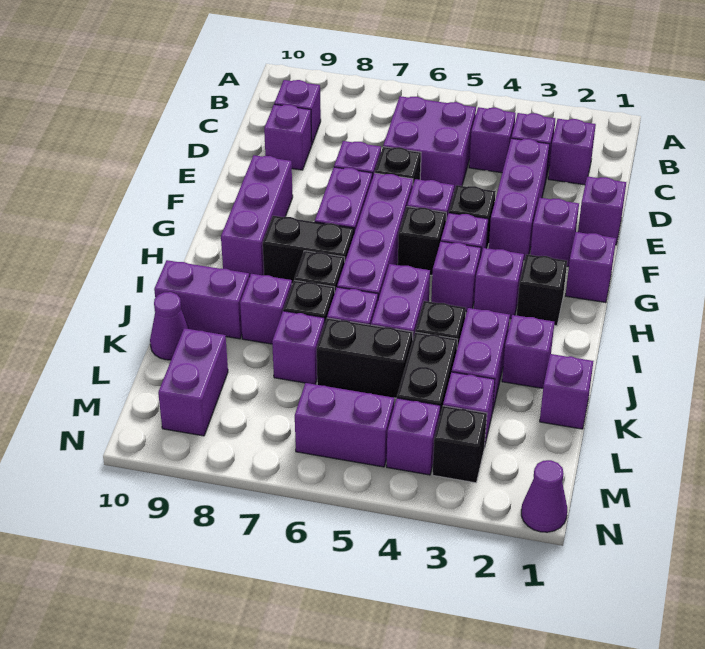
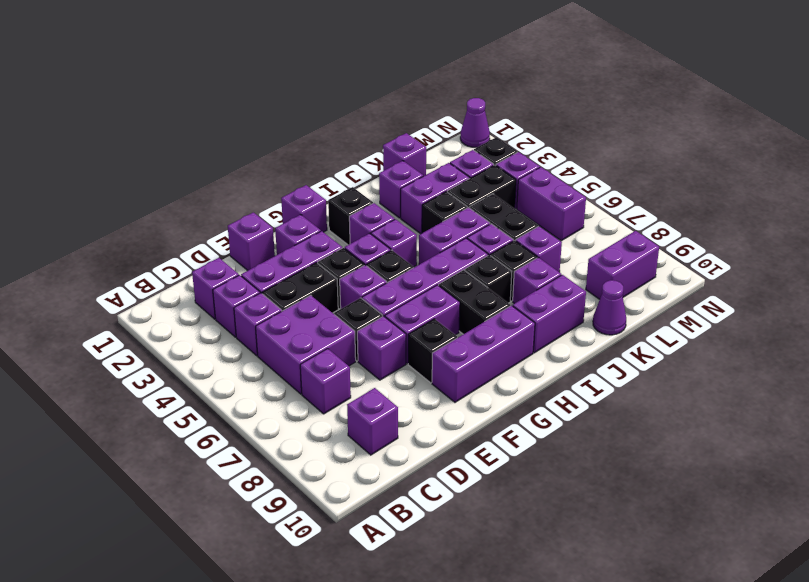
none -> black 1x2 brick [262,263,338,313]
purple 1x1 brick [264,104,312,170] -> purple 1x1 brick moved to [300,349,351,414]
none -> black 1x1 brick [408,319,457,383]
purple 1x2 brick [154,260,249,339] -> purple 1x2 brick turned to [513,275,586,353]

